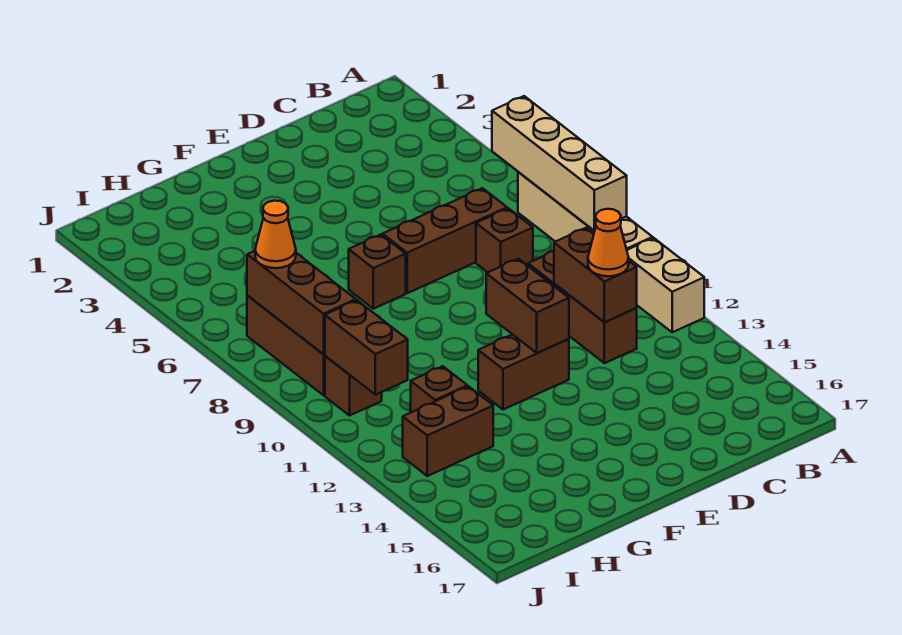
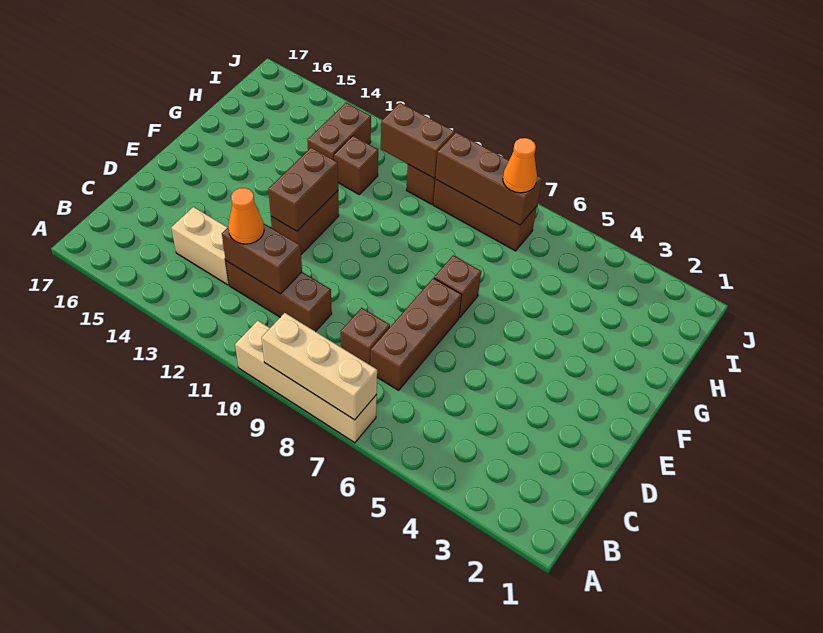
tan 1x4 brick [492,96,627,231] -> tan 1x3 brick [262,313,377,420]
tan 1x2 brick [627,238,704,332] -> tan 1x2 brick moved to [171,207,229,285]
brown 1x2 brick [486,259,569,353] -> brown 1x2 brick turned to [268,147,338,231]

